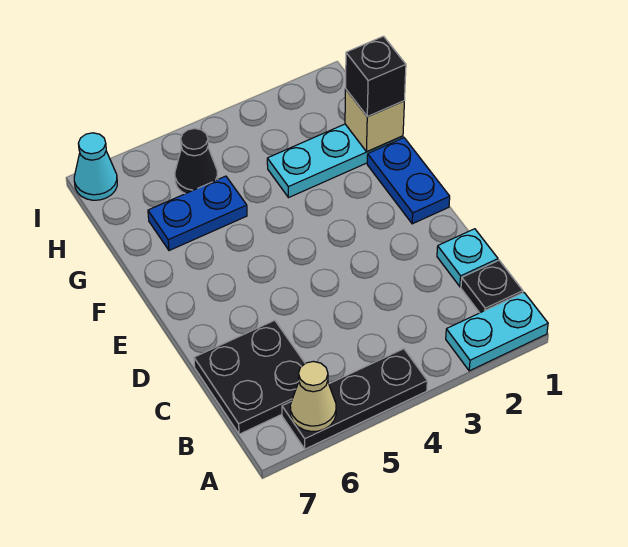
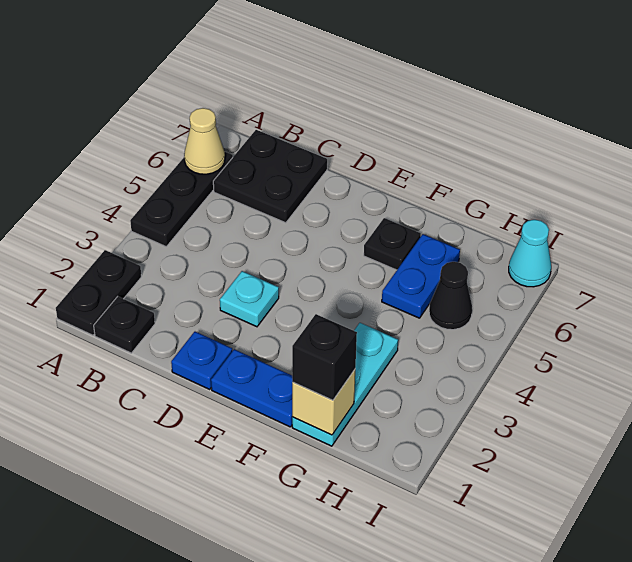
cyan 1x2 plate [446,292,548,371] -> black 1x2 plate [56,250,141,335]
cyan 1x1 plate [437,229,498,287] -> cyan 1x1 plate moved to [220,271,279,327]
none -> blue 1x1 plate [171,332,232,389]
none -> black 1x1 plate [364,218,421,270]

